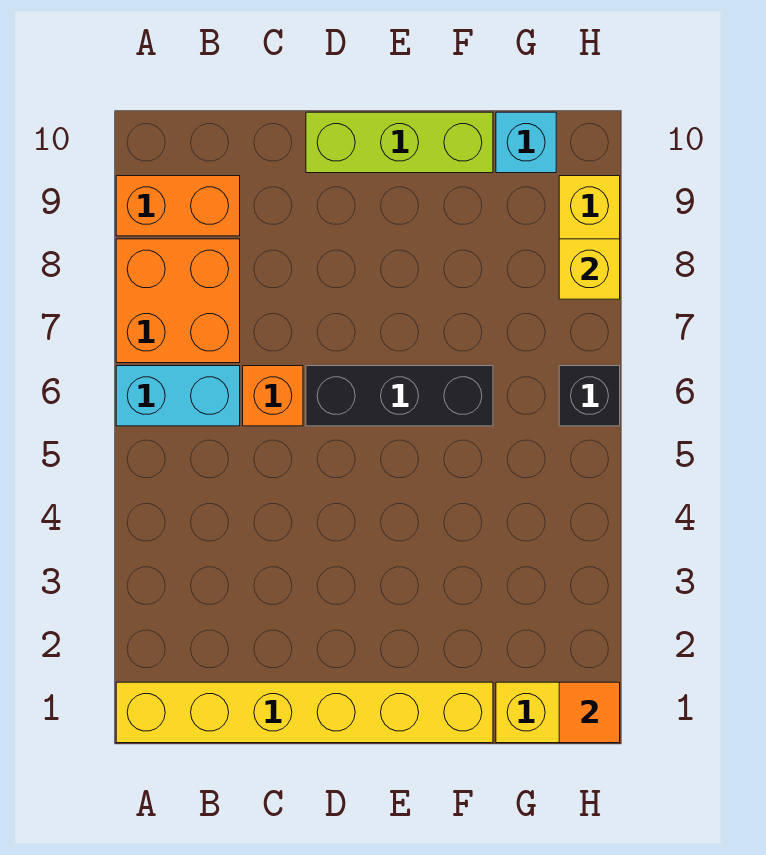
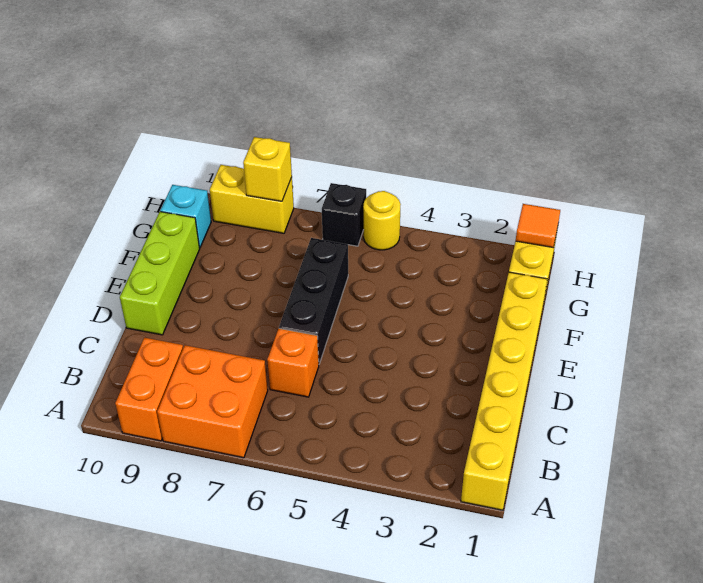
cyan 1x2 brick [116,366,240,426] -> none
none -> yellow 1x1 round brick [363,191,401,250]

